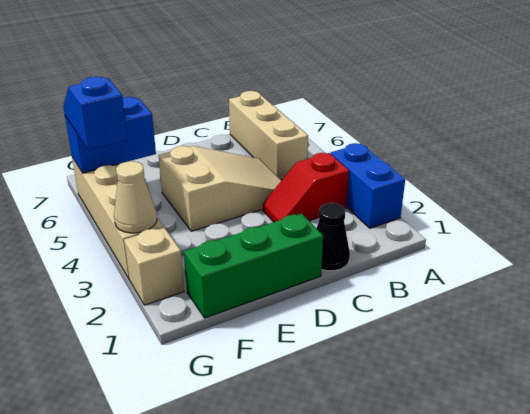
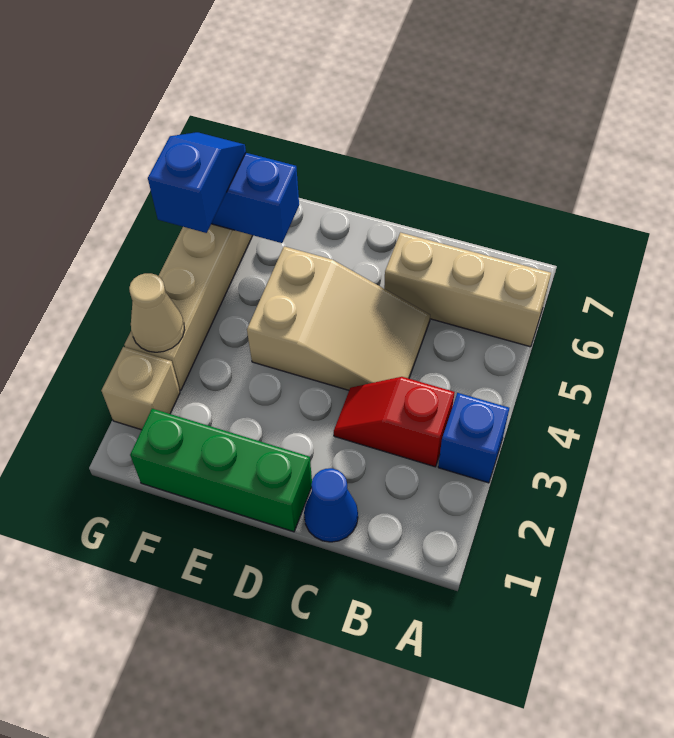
blue 1x2 brick [330,143,405,228] -> blue 1x1 brick [438,393,509,483]
tan 1x3 brick [229,91,308,180] -> tan 1x3 brick turned to [384,233,551,347]
black 1x1 cone [317,203,350,271] -> blue 1x1 cone [304,468,358,542]

